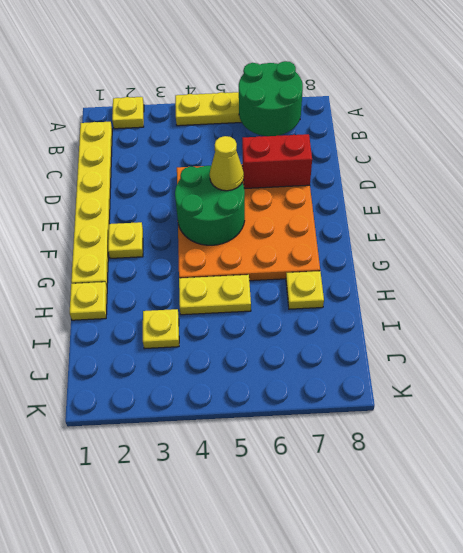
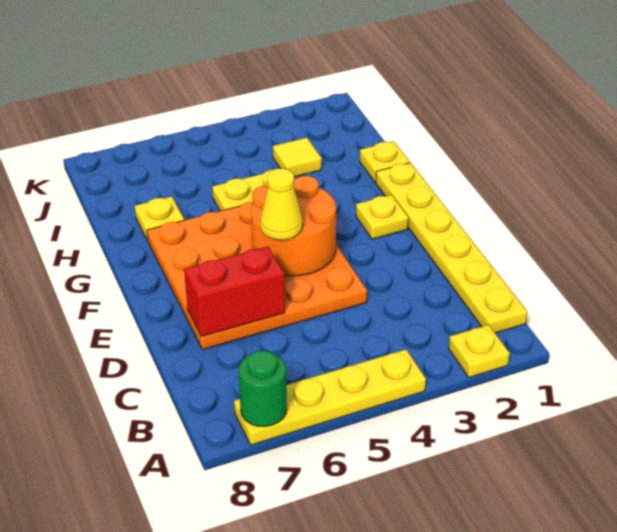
green 2x2 round brick [239,61,303,136] -> green 1x1 round brick [239,351,287,427]
green 2x2 round brick [175,166,245,245] -> orange 2x2 round brick [251,176,336,276]
yellow 1x1 plate [143,309,179,349] -> yellow 1x1 tile [273,138,322,177]

